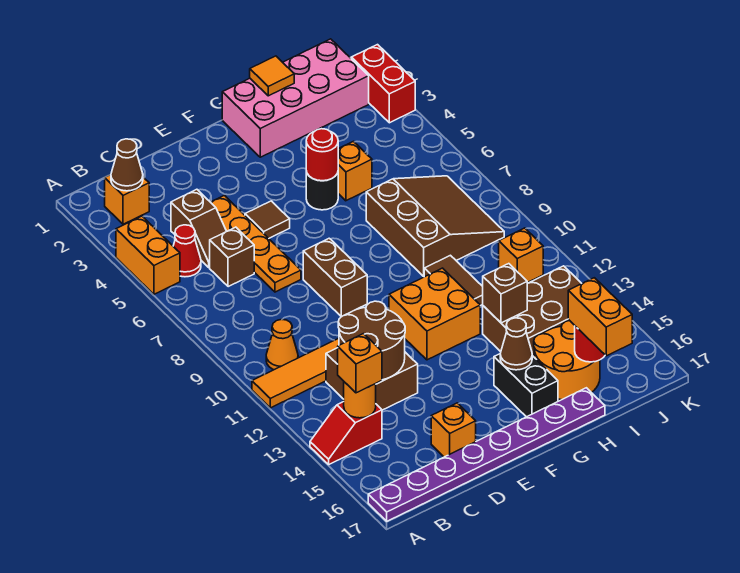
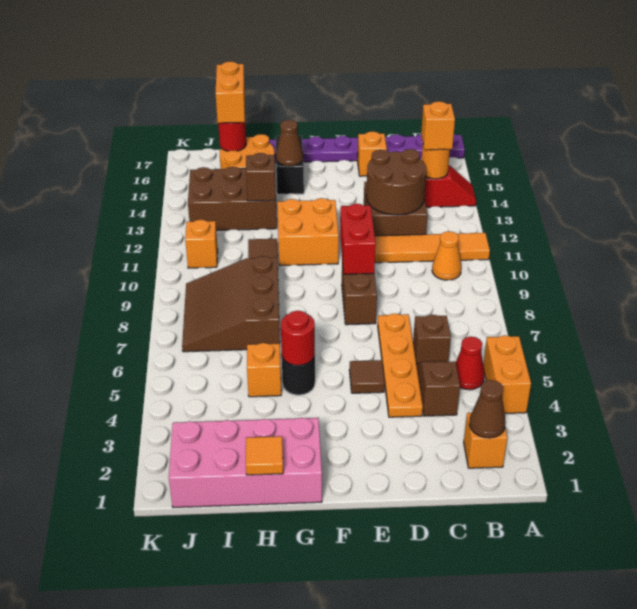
red 1x2 brick [351,45,415,123] -> red 1x2 brick moved to [340,204,376,274]

